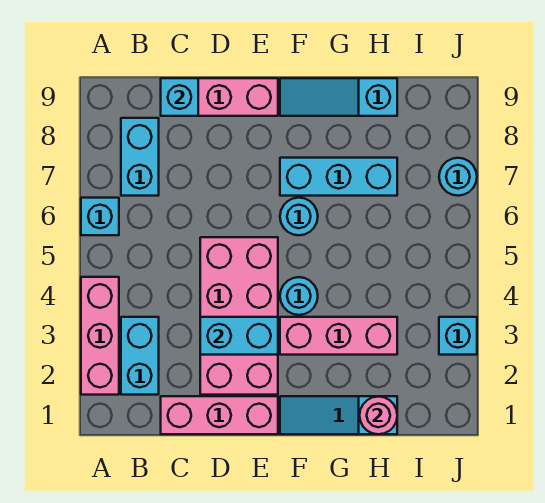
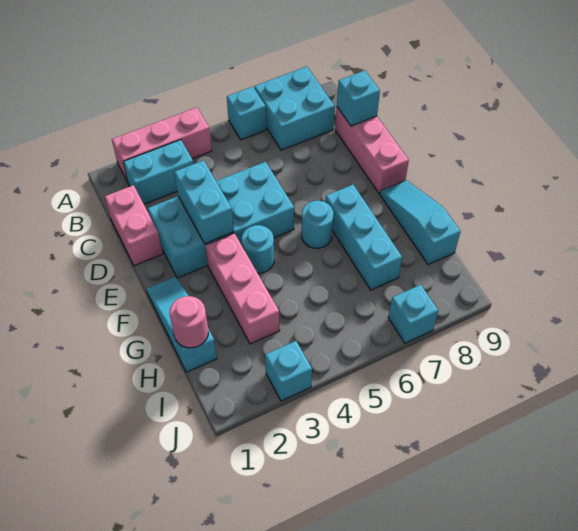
cyan 1x2 brick [121,118,159,196] -> cyan 2x2 brick [254,67,335,150]
pink 1x3 brick [161,396,278,434] -> pink 1x2 brick [105,185,163,266]
pink 2x4 brick [200,237,278,395] -> cyan 2x4 brick [148,162,294,278]
cyan 1x1 round brick [439,158,477,196] -> cyan 1x1 brick [388,285,438,343]

